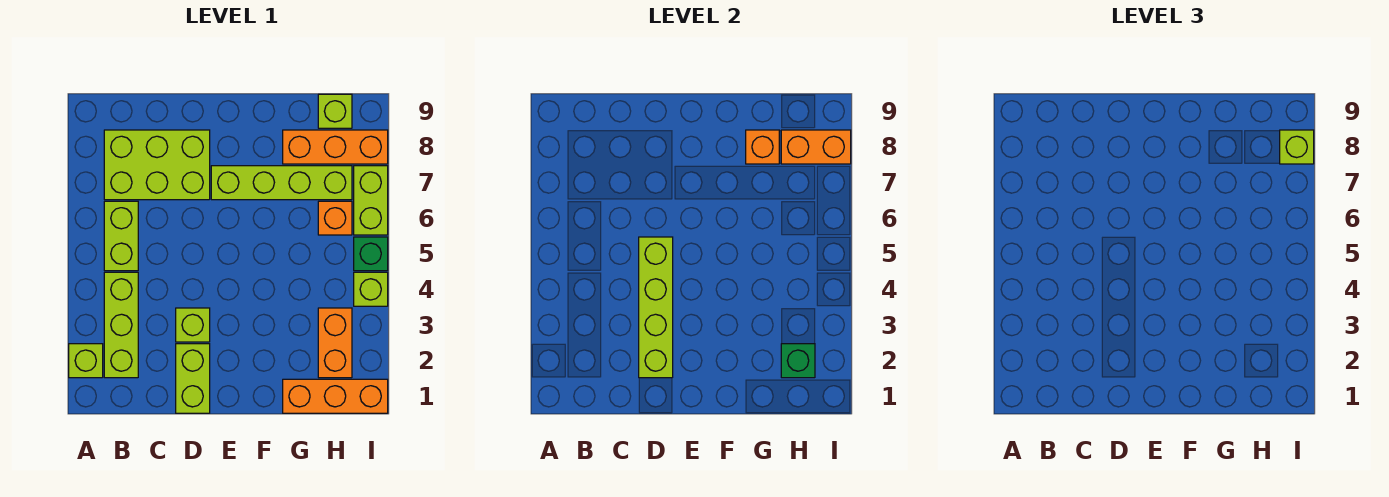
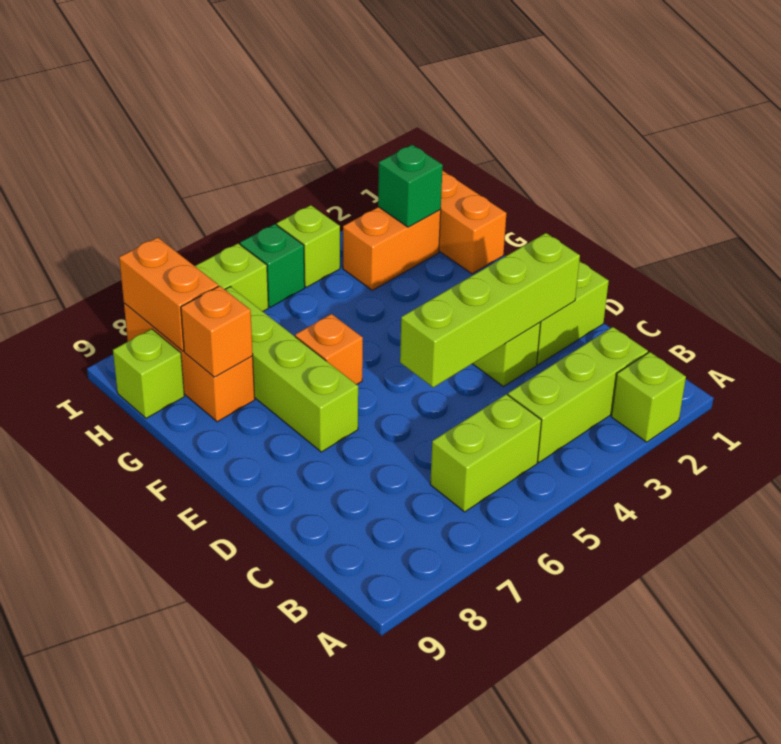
lime 2x3 brick [104,130,210,200] -> none
orange 1x1 brick [318,201,352,235] -> orange 1x1 brick moved to [295,314,363,384]
lime 1x1 brick [1280,130,1314,164] -> none

